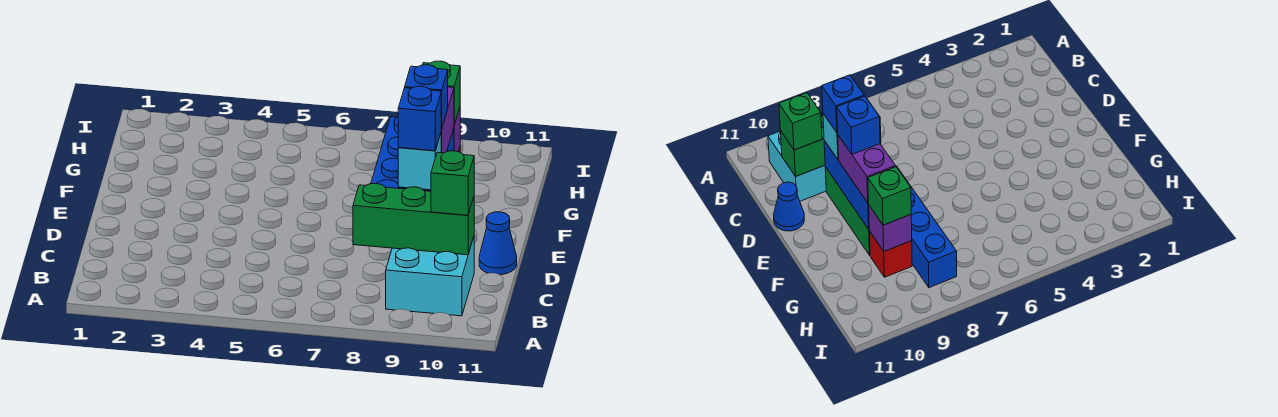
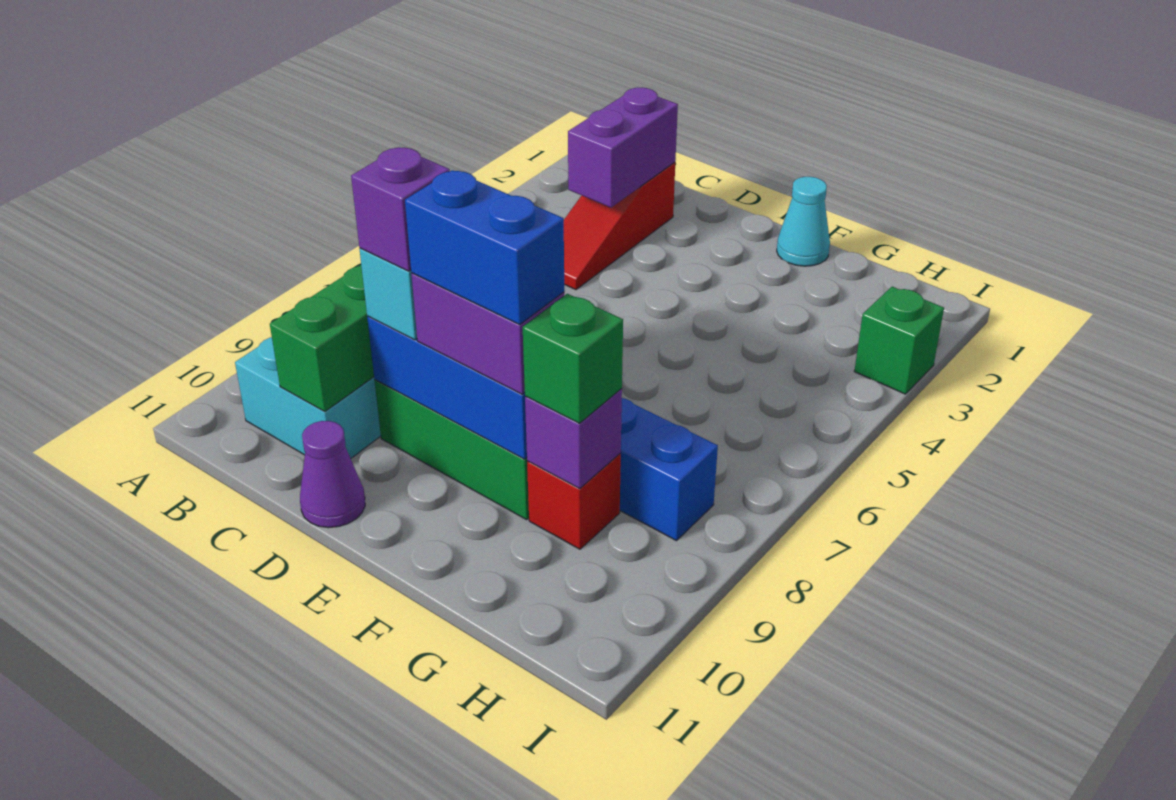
none -> red 1x3 slope [564,162,675,290]
none -> purple 1x2 brick [568,87,678,208]
green 1x1 brick [431,151,474,215] -> green 1x1 brick moved to [854,287,944,394]
blue 1x1 brick [398,86,442,151] -> purple 1x1 brick [351,148,450,271]
blue 1x1 cone [479,212,517,275] -> purple 1x1 cone [300,421,365,528]
blue 1x1 brick [405,65,448,129] -> blue 1x2 brick [405,170,564,325]
none -> cyan 1x1 cone [777,177,830,266]

